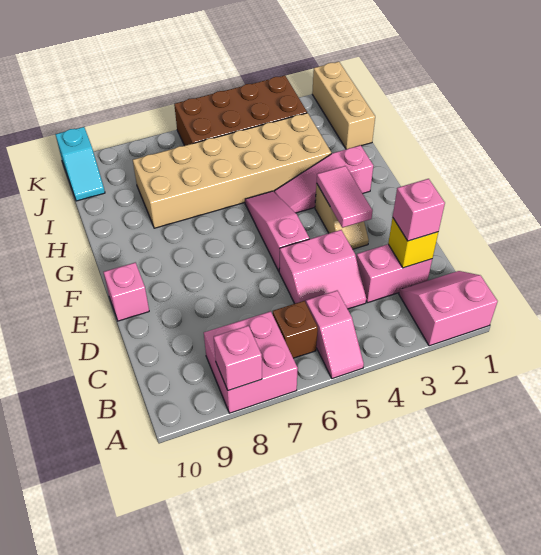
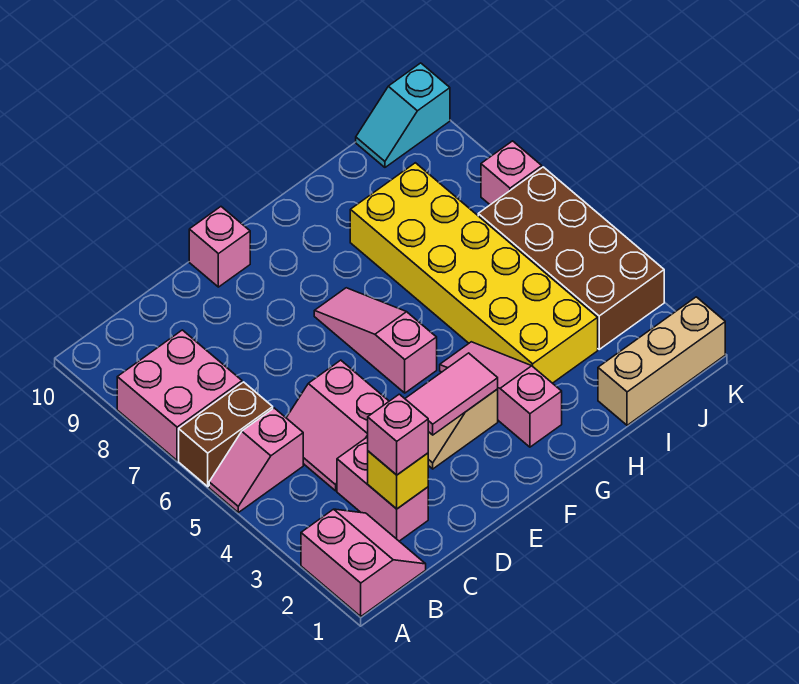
pink 1x1 brick [214,326,262,391] -> pink 1x1 brick moved to [481,141,542,205]
brown 1x1 brick [273,301,318,358] -> brown 1x2 brick [179,382,273,486]
pink 1x3 slope [245,191,309,271] -> pink 1x3 slope turned to [314,288,437,393]
tan 2x6 brick [133,113,331,228] -> yellow 2x6 brick [350,163,598,383]

